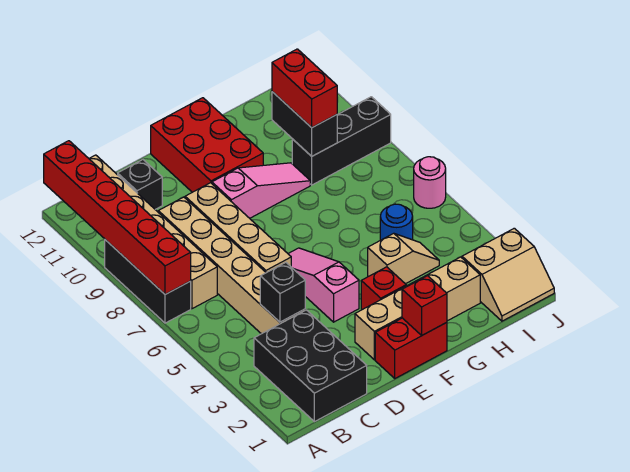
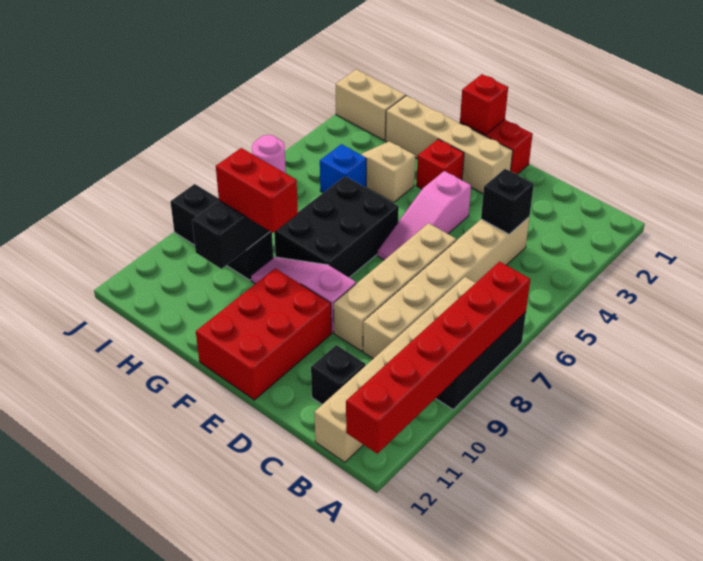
black 2x3 brick [254,310,367,422] -> black 2x3 brick moved to [274,176,399,277]
blue 1x1 round brick [380,204,413,240] -> blue 1x1 brick [320,144,366,193]
red 1x2 brick [272,49,337,128] -> red 1x2 brick turned to [216,148,298,233]

